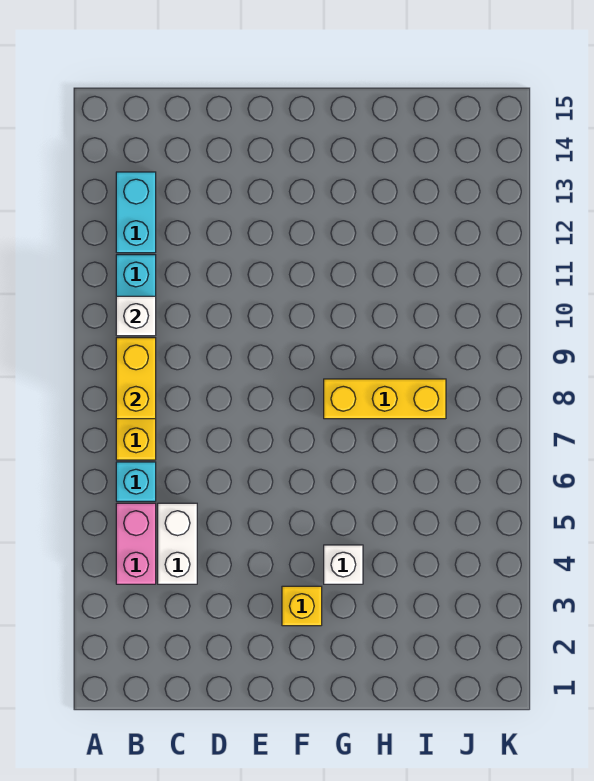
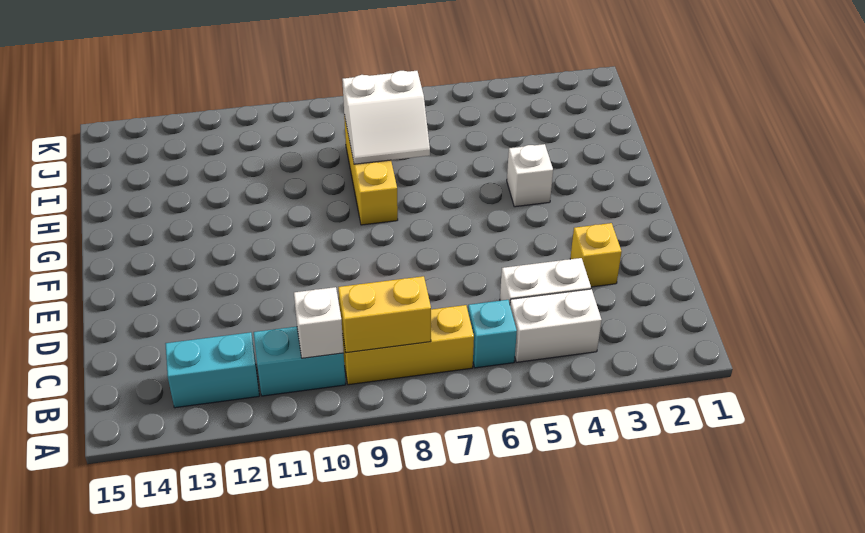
pink 1x2 brick [116,503,156,584] -> white 1x2 brick [510,289,602,362]
yellow 1x1 brick [282,586,322,626] -> yellow 1x1 brick moved to [570,223,622,287]
none -> white 2x2 slope [342,71,430,164]

